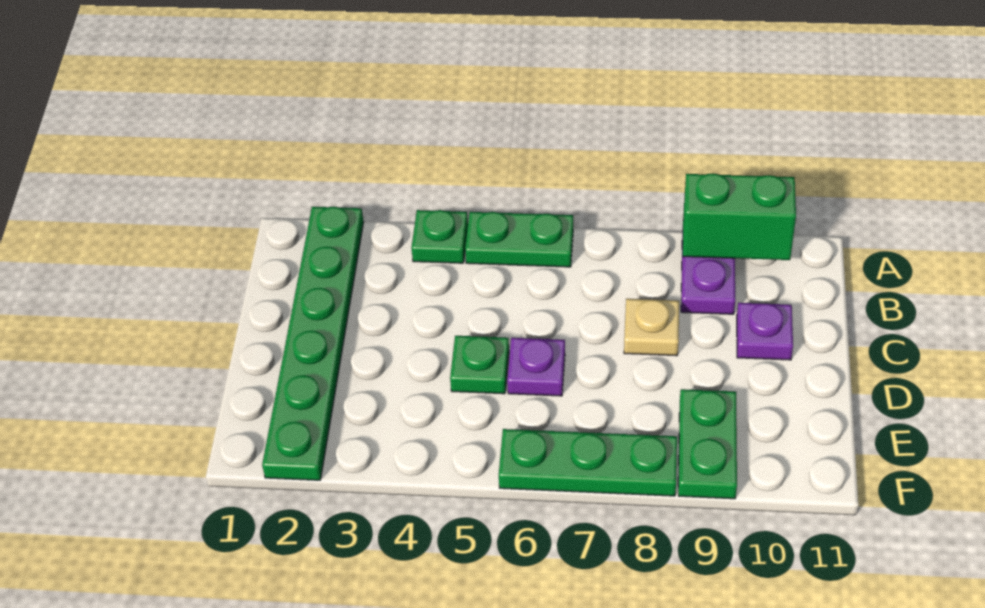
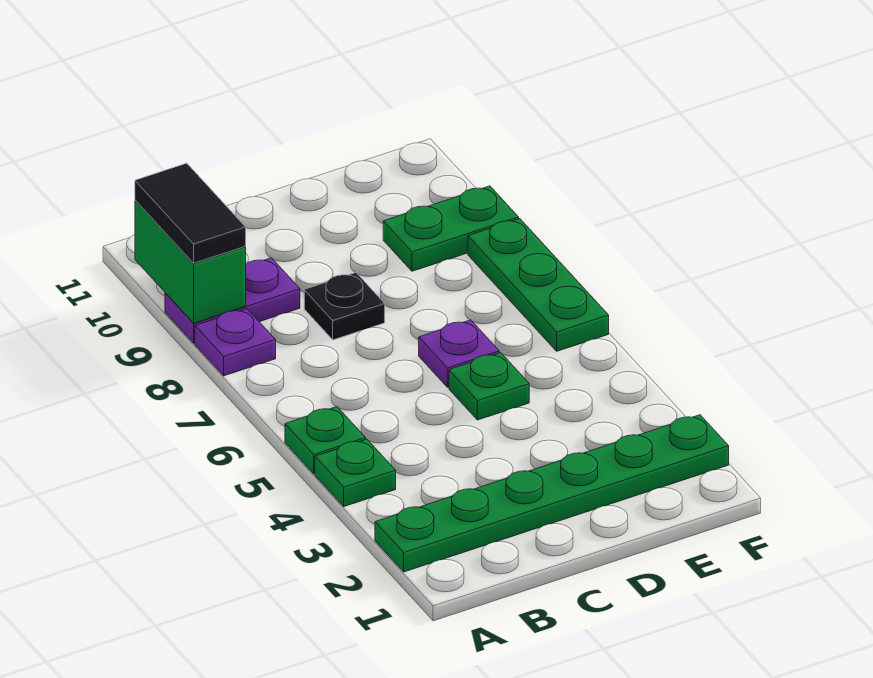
green 1x2 plate [465,212,573,267] -> green 1x1 plate [285,407,366,474]
none -> black 1x2 tile [135,163,246,263]
tan 1x1 plate [624,299,679,356] -> black 1x1 plate [304,273,385,340]
purple 1x1 plate [737,303,793,360] -> purple 1x1 plate moved to [195,309,276,376]

